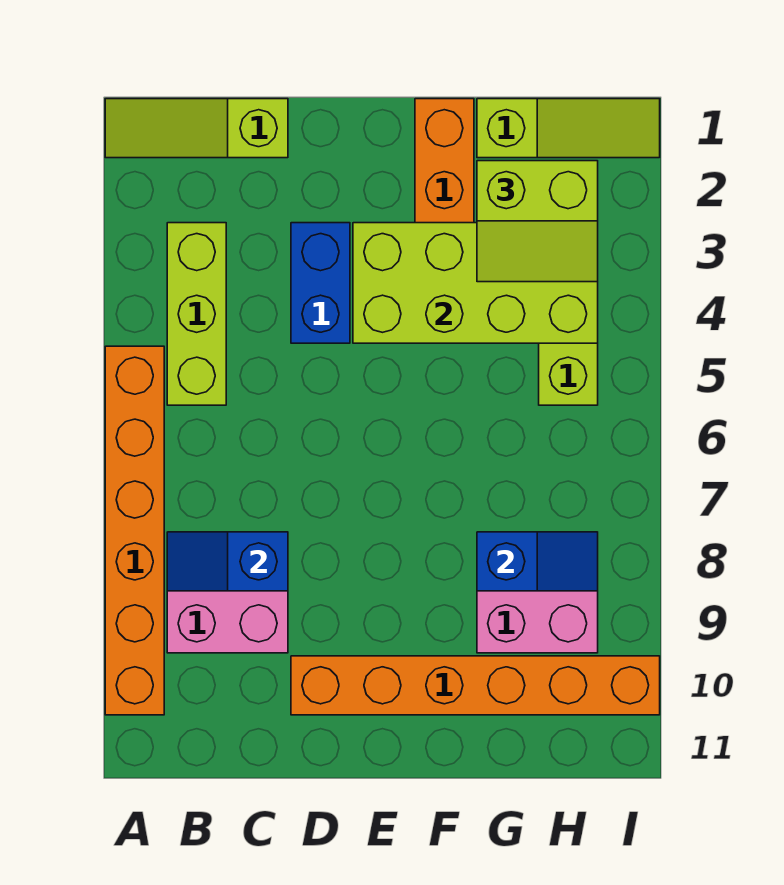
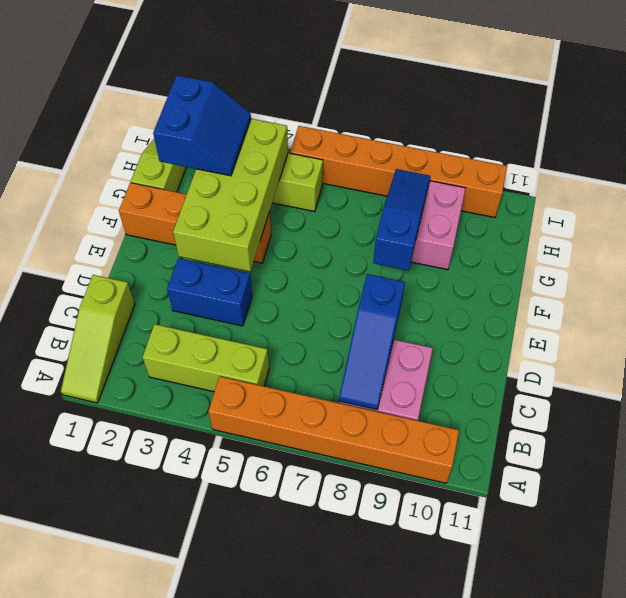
blue 1x2 slope [167,532,288,591] -> blue 1x3 slope [339,274,405,410]
orange 1x6 brick [291,656,660,715] -> orange 1x6 brick turned to [290,126,507,218]
lime 2x2 slope [477,161,598,282] -> blue 2x2 slope [153,75,251,176]
blue 1x2 slope [477,532,598,591] -> blue 1x3 slope [373,169,430,271]

